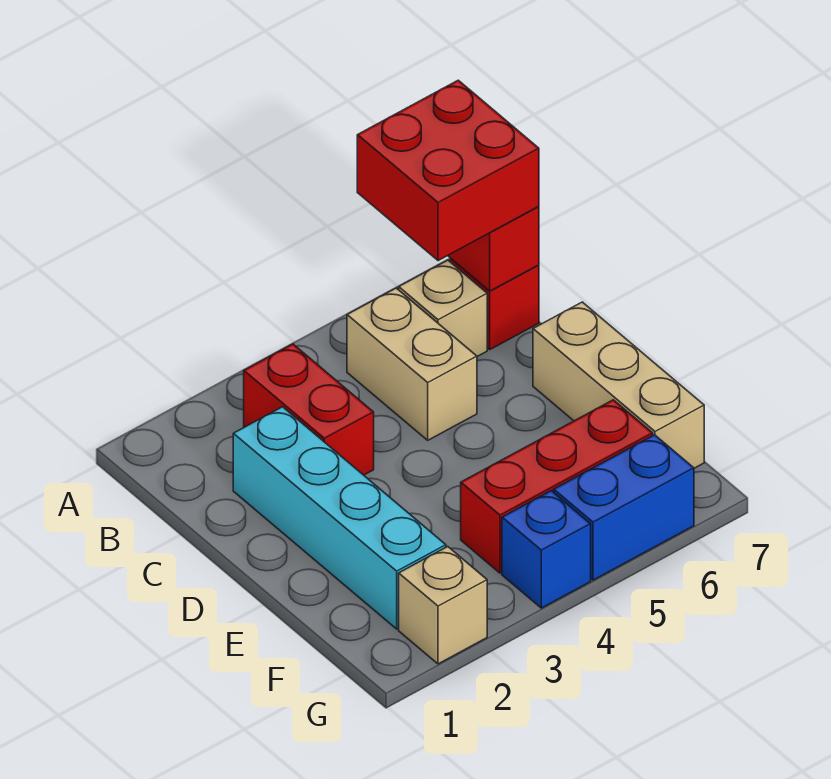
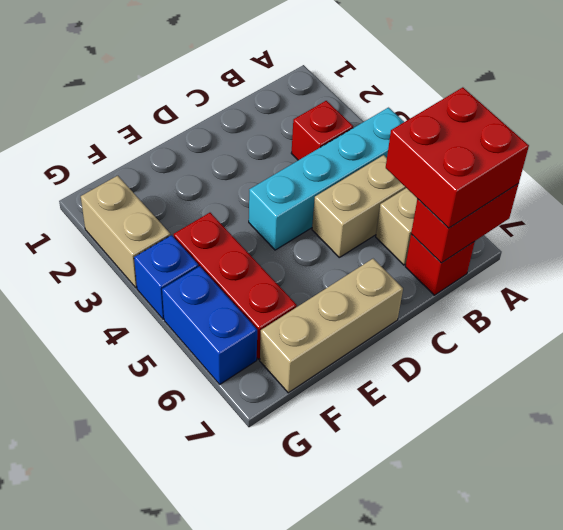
red 1x2 brick [244,344,374,475] -> red 1x1 brick [291,101,353,160]
cyan 1x4 brick [233,407,446,629] -> cyan 1x4 brick moved to [249,108,404,250]
tan 1x1 brick [399,547,487,664] -> tan 1x2 brick [81,176,170,288]

